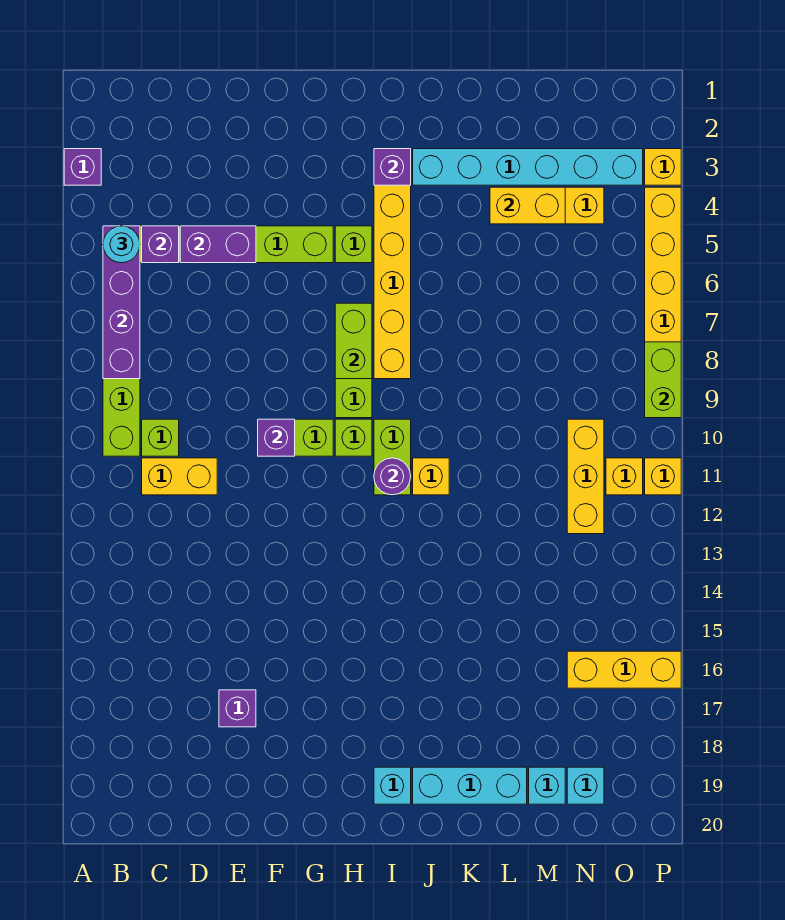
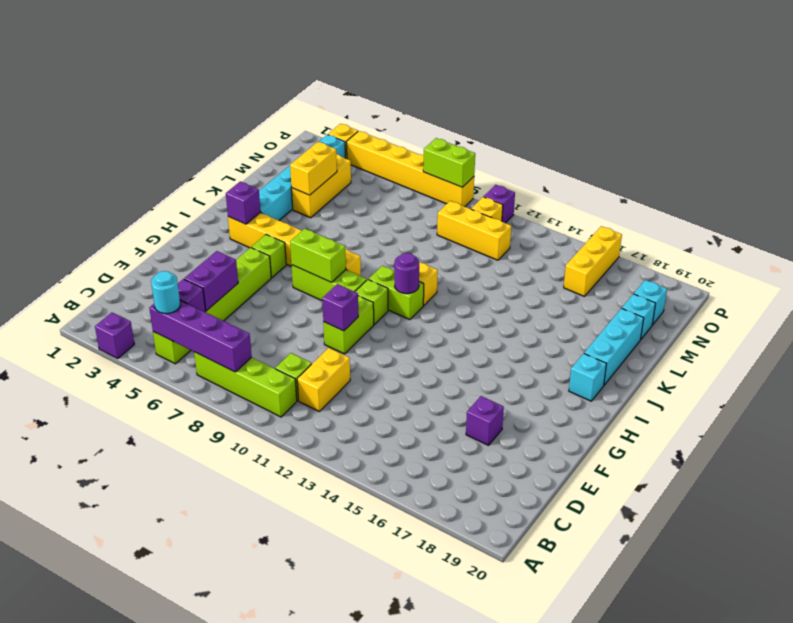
yellow 1x1 brick [645,458,681,495] -> purple 1x1 brick [484,185,515,223]

